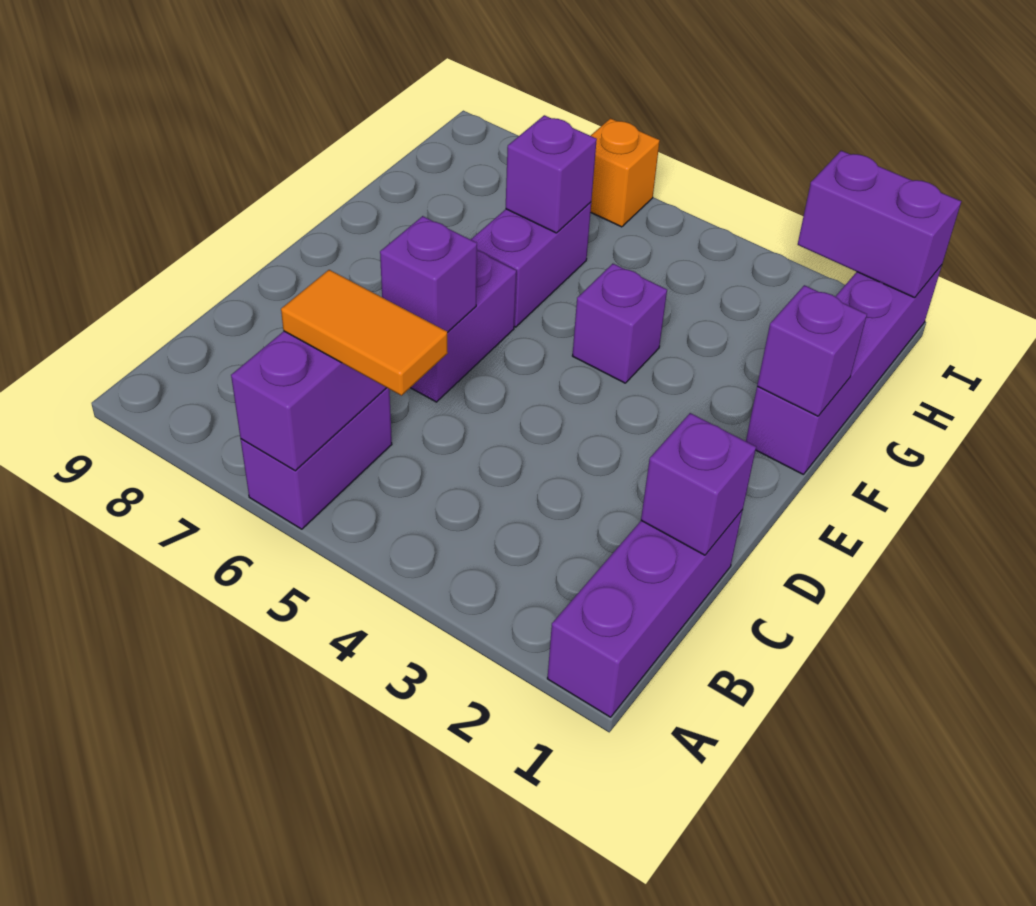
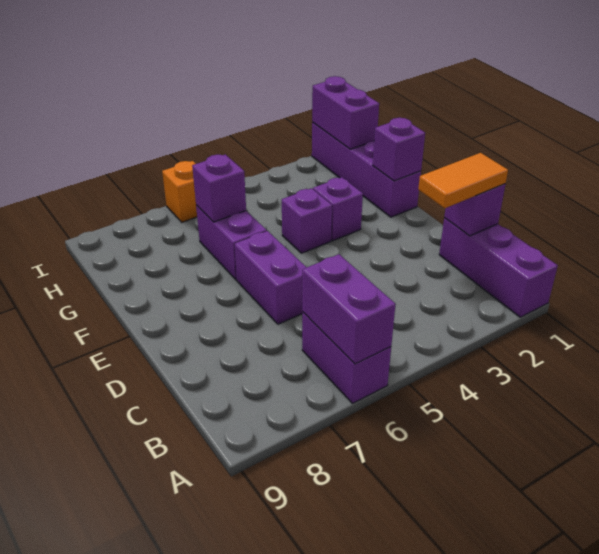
orange 1x2 tile [281,270,448,396] -> orange 1x2 tile moved to [418,153,508,208]
purple 1x1 brick [380,216,477,333] -> purple 1x1 brick moved to [313,177,363,241]
purple 1x2 brick [798,151,961,298] -> purple 1x2 brick turned to [312,76,379,149]

